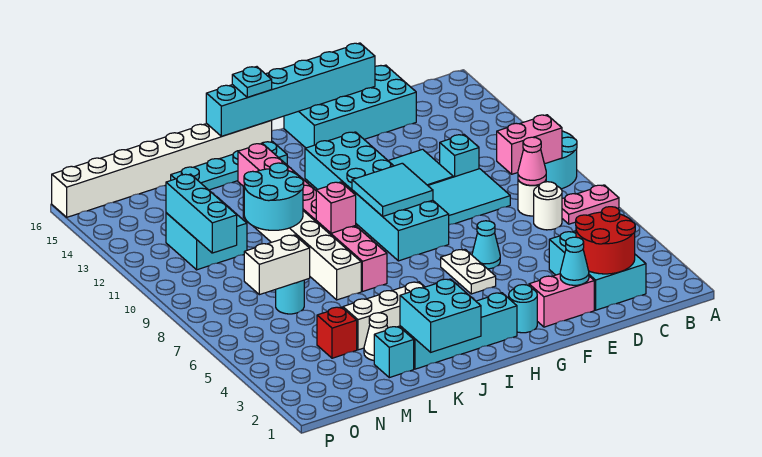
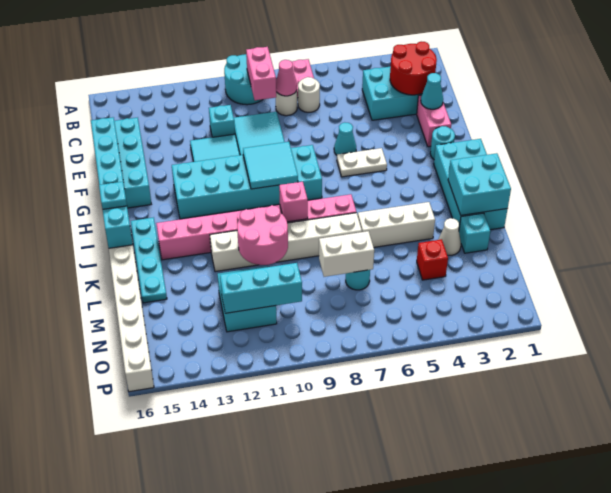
cyan 1x4 brick [400,293,517,369] -> cyan 2x4 brick [434,139,507,230]
white 1x3 brick [343,282,424,350] -> white 1x3 brick turned to [358,202,435,247]
cyan 2x2 round brick [244,163,304,230] -> pink 2x2 round brick [237,205,288,265]
white 1x2 brick [244,235,310,295] -> white 1x2 brick turned to [319,231,374,277]

